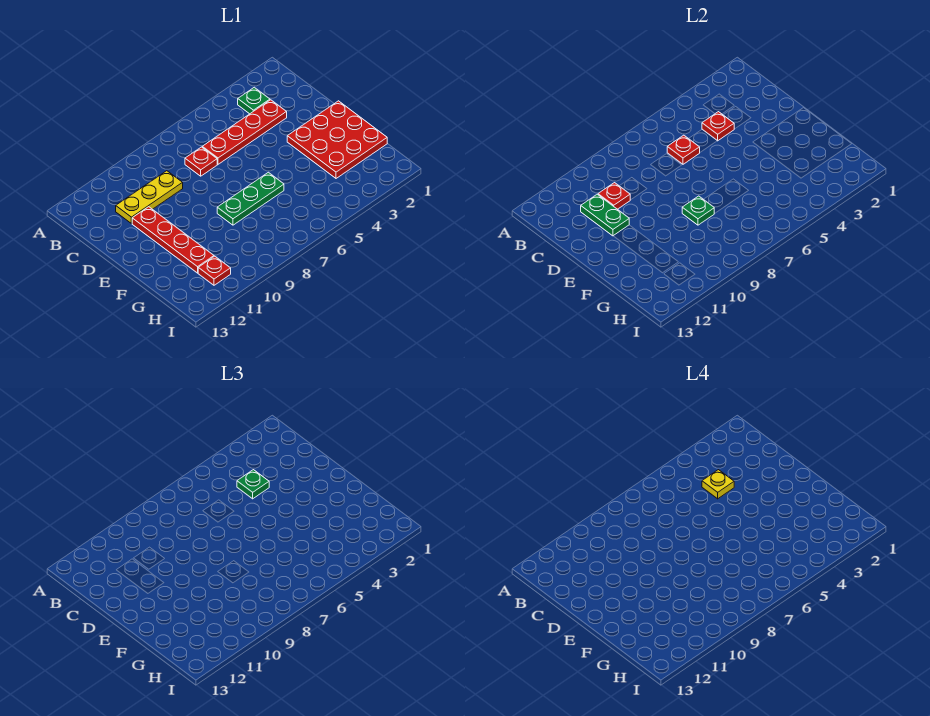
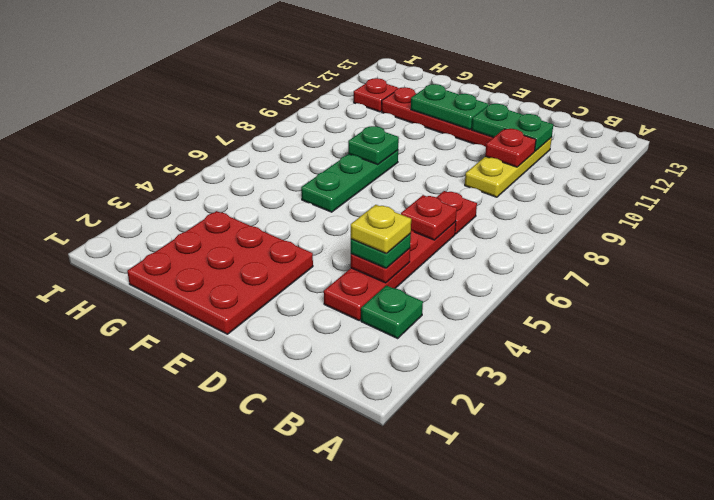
none -> green 1x2 plate [411,84,489,130]

